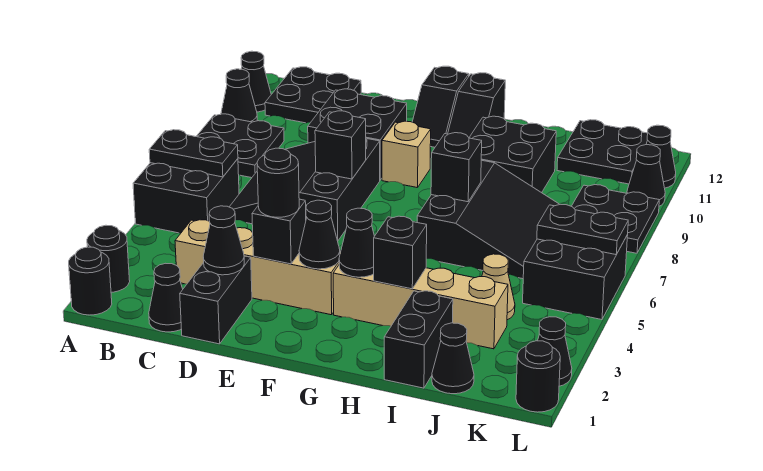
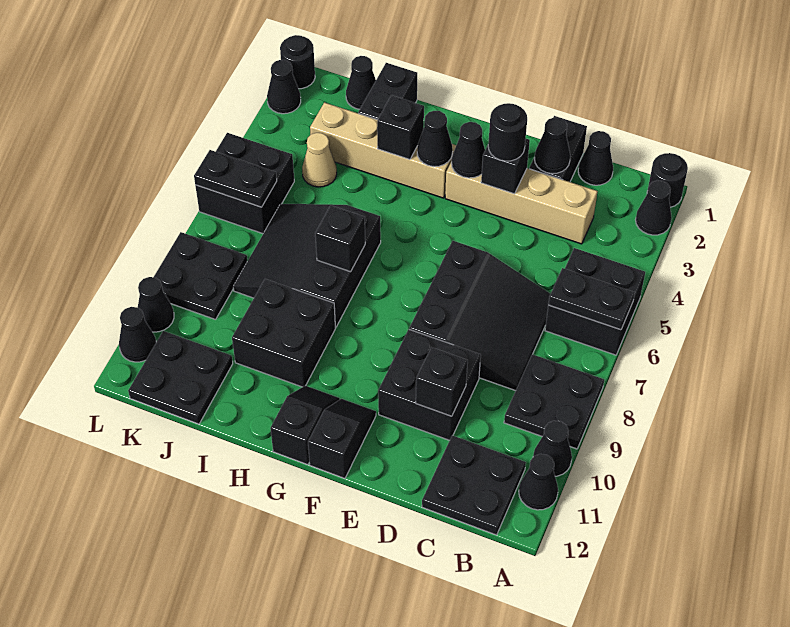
black 1x1 round brick [87,225,130,292] -> black 1x1 cone [636,180,672,235]
black 1x1 brick [315,111,366,179] -> black 1x1 brick moved to [416,347,468,416]
tan 1x1 brick [382,121,431,188] -> none

